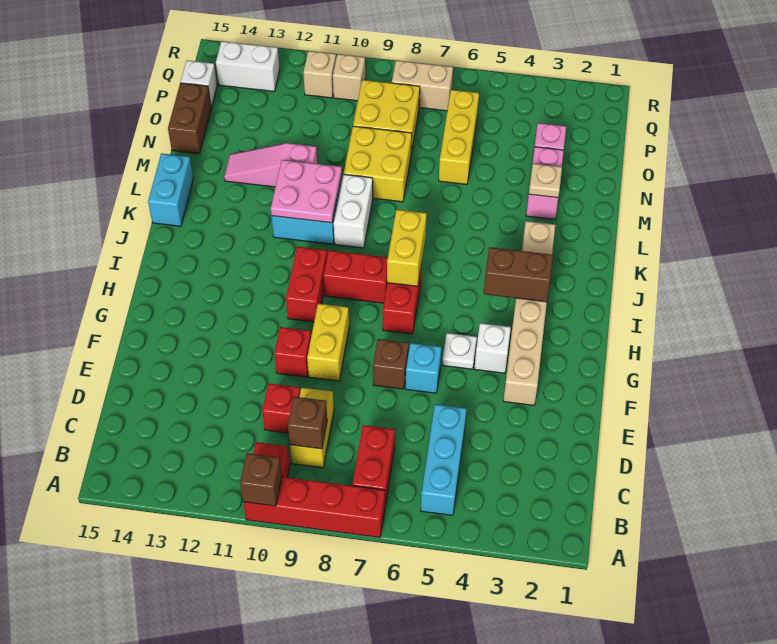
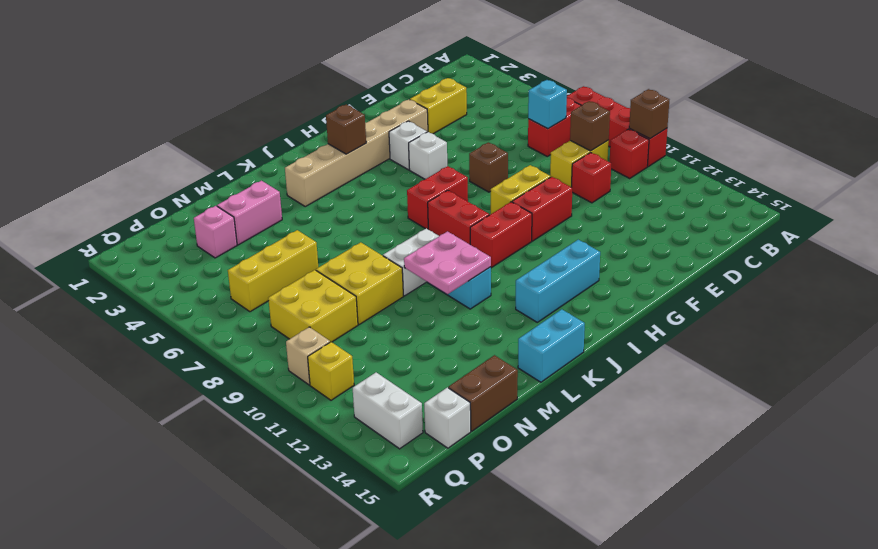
cyan 1x3 brick [421,404,467,515] -> cyan 1x3 brick moved to [516,240,600,322]
cyan 1x1 brick [406,343,441,393] -> cyan 1x1 brick moved to [528,80,567,129]
red 1x1 brick [274,327,311,377] -> red 1x2 brick [512,177,572,241]
white 1x1 plate [442,333,477,369] -> white 1x1 brick [409,132,447,179]
brown 1x2 brick [484,247,553,302] -> brown 1x1 brick [326,104,366,154]
yellow 1x2 brick [387,209,427,286] -> yellow 1x2 brick moved to [410,78,467,134]
tan 1x1 plate [529,163,562,198] -> none
pink 1x3 slope [224,143,317,187] -> none
tan 1x2 brick [392,60,453,111] -> none
tan 1x1 brick [303,51,336,98] -> yellow 1x1 brick [308,342,354,400]

